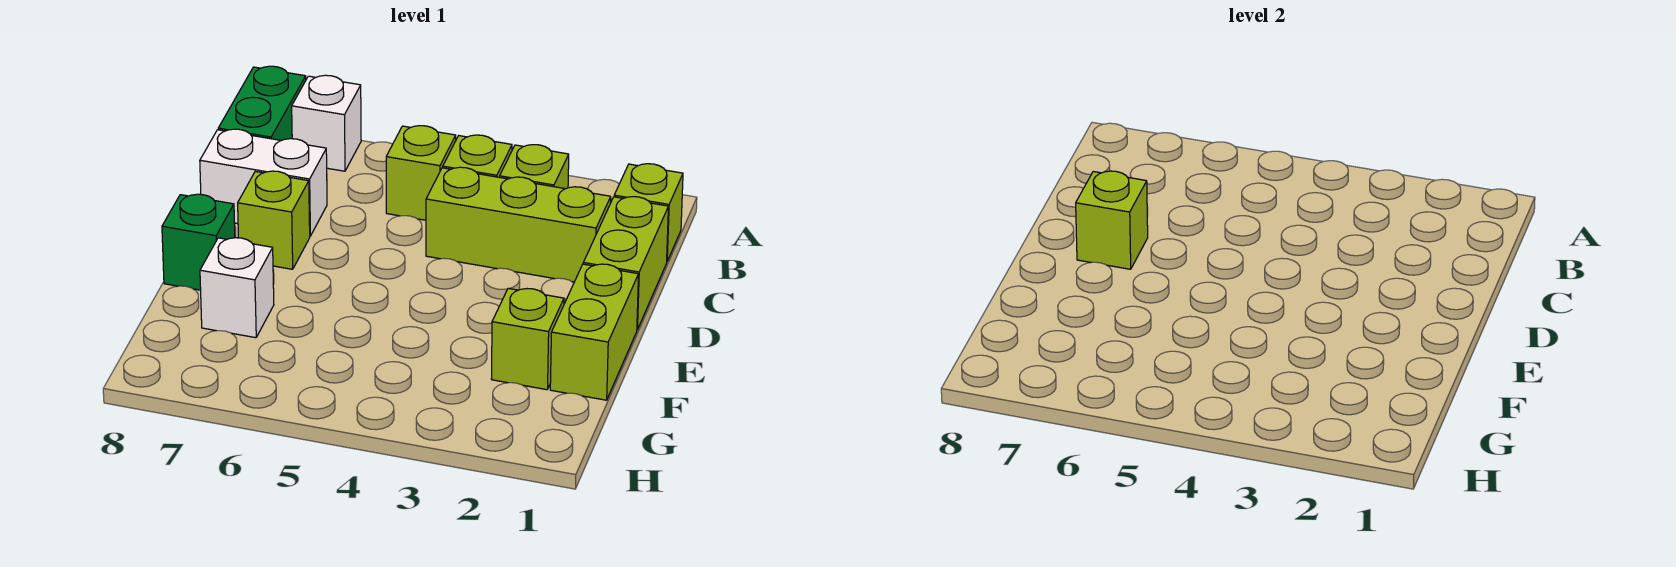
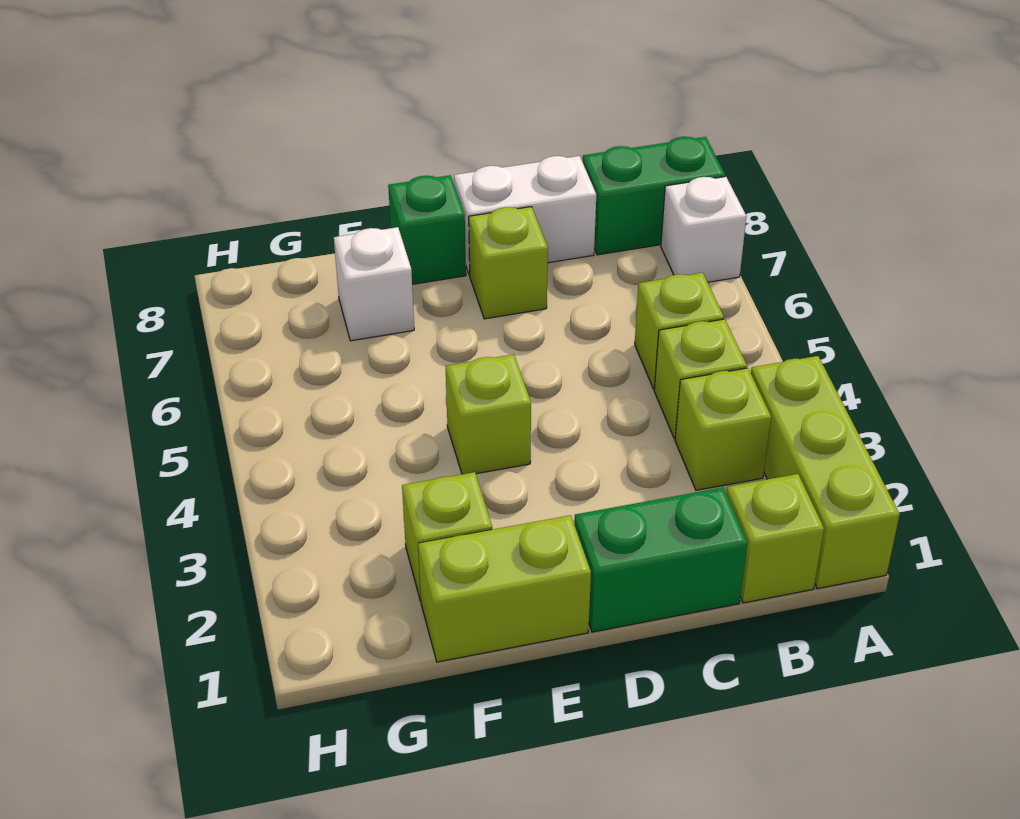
lime 1x2 brick [583,197,668,330] -> green 1x2 brick [574,488,747,632]
lime 1x3 brick [426,167,611,282] -> lime 1x3 brick moved to [751,356,900,589]
white 1x2 brick [200,129,327,236] -> white 1x2 brick turned to [454,156,596,275]
lime 1x1 brick [1076,171,1148,269] -> lime 1x1 brick moved to [446,354,531,474]

